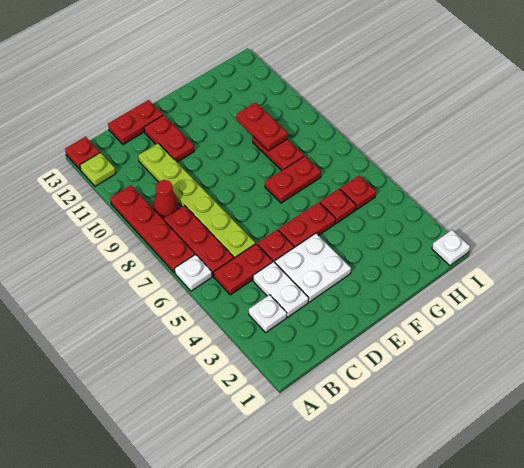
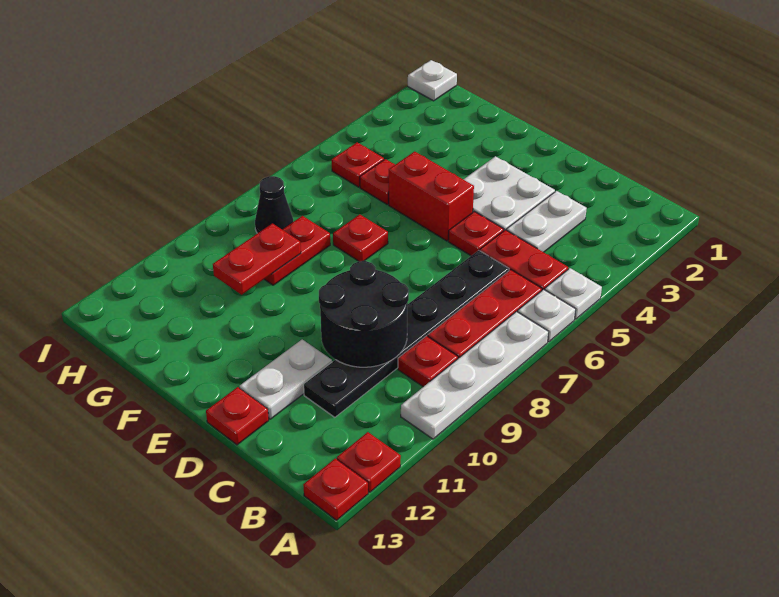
red 1x4 plate [110,185,195,273] -> white 1x4 plate [401,312,549,439]
lime 1x1 plate [80,153,116,186] -> red 1x1 plate [337,432,401,492]
white 1x1 plate [249,295,287,332] -> white 1x1 plate moved to [545,268,602,319]
red 1x1 cone [153,180,179,219] -> red 1x1 plate [398,336,458,387]
lime 1x6 plate [138,143,255,258] -> black 1x6 plate [304,250,509,417]
none -> black 2x2 round brick [319,261,409,367]
red 1x2 plate [108,100,163,144] -> red 1x1 plate [206,387,269,445]
red 1x2 plate [144,115,194,162] -> white 1x2 plate [239,339,332,419]
red 1x2 plate [278,202,336,247] -> red 1x2 brick [389,151,474,241]
red 1x2 plate [265,156,321,203] -> red 1x1 plate [333,214,388,261]
none -> black 1x1 cone [255,176,293,233]

